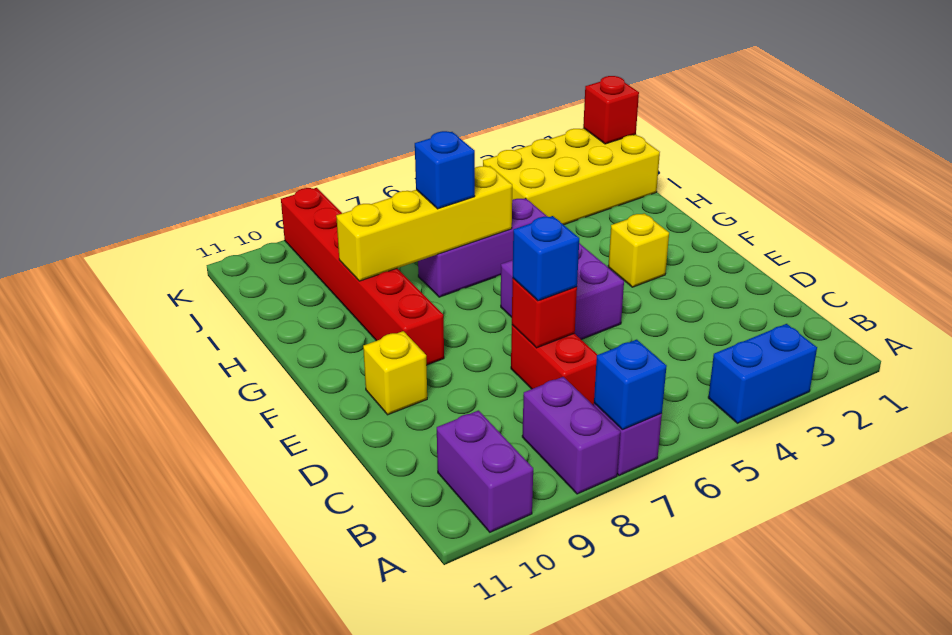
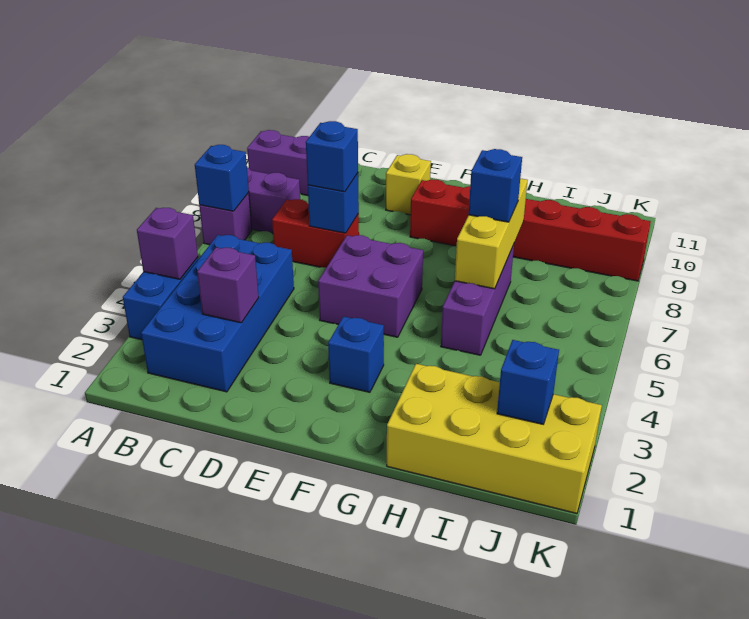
none -> purple 1x1 brick [137,208,198,279]
none -> blue 2x4 brick [141,235,294,392]
none -> purple 1x1 brick [197,247,259,323]
red 1x1 brick [512,278,577,348] -> blue 1x1 brick [308,173,359,233]
yellow 1x1 brick [608,213,669,287] -> blue 1x1 brick [328,316,384,392]
yellow 1x4 brick [336,166,512,281] -> yellow 1x3 brick [455,178,528,289]
yellow 2x4 brick [483,128,660,225] -> yellow 2x4 brick turned to [387,364,602,514]
red 1x1 brick [583,76,639,144] -> none
none -> blue 1x1 brick [497,340,559,424]

